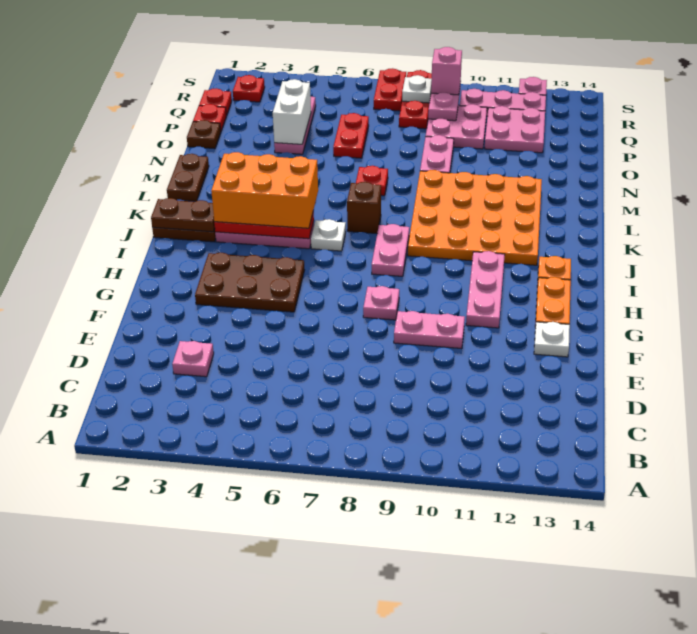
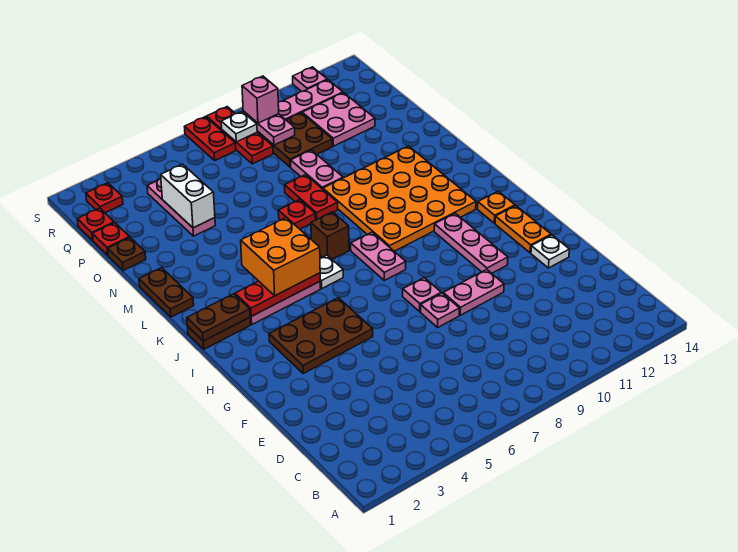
pink 1x1 plate [172,341,214,377] -> pink 1x1 plate moved to [421,293,459,327]
orange 2x3 brick [211,152,318,228] -> orange 2x2 brick [241,217,320,296]
red 1x2 plate [333,113,369,158] -> red 1x2 plate moved to [285,175,338,220]
pink 2x2 plate [426,104,487,149] -> brown 2x2 plate [259,113,332,167]

